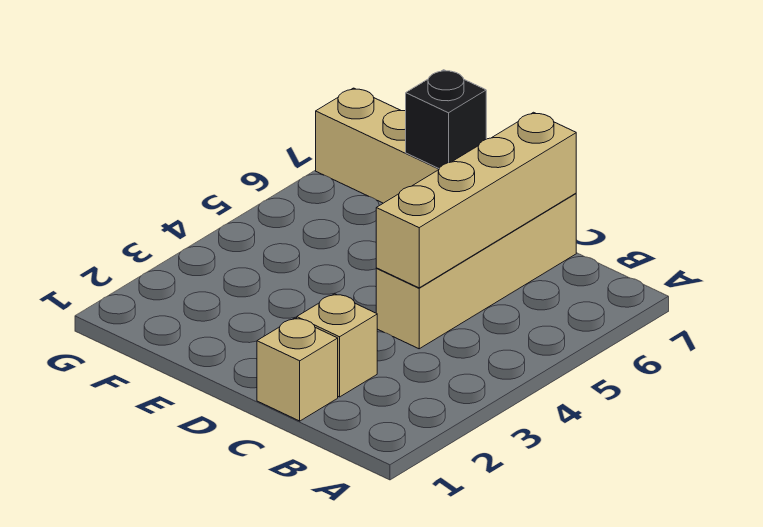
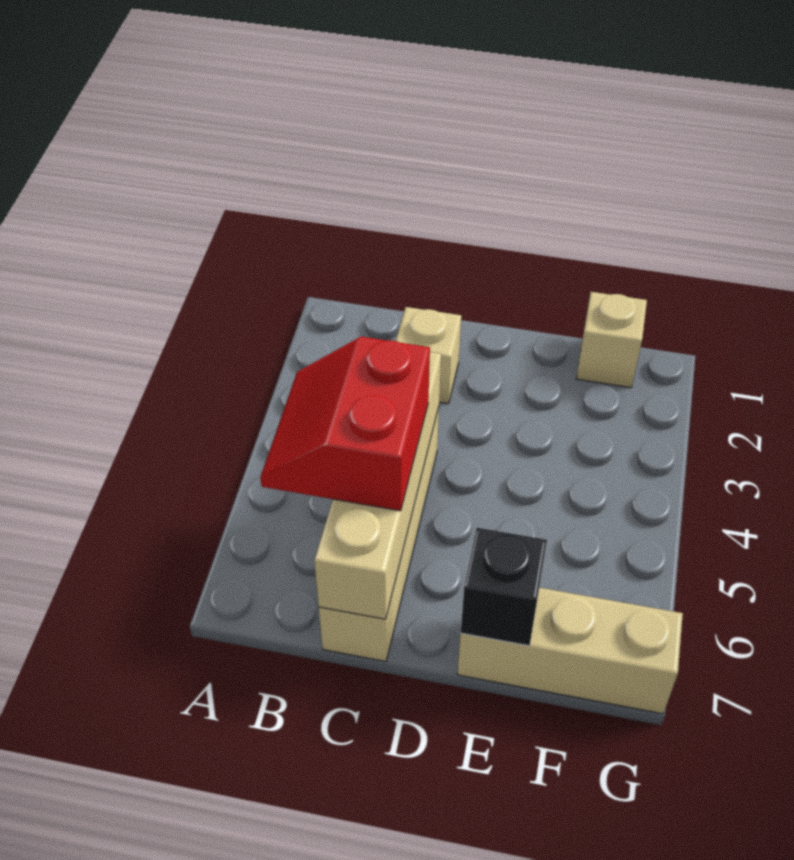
none -> red 2x2 slope [260,337,430,511]
tan 1x1 brick [257,318,338,421] -> tan 1x1 brick moved to [576,292,647,388]

